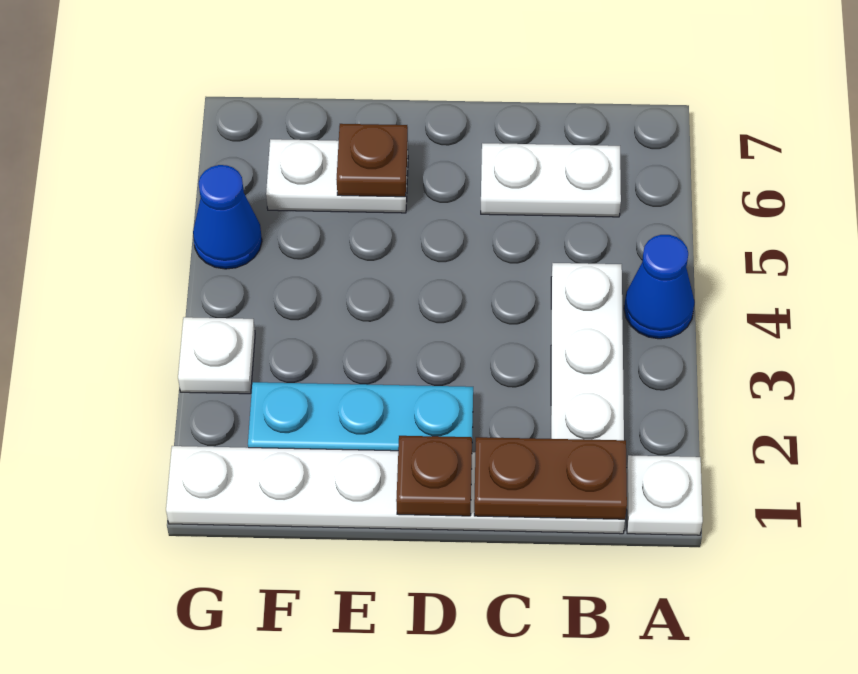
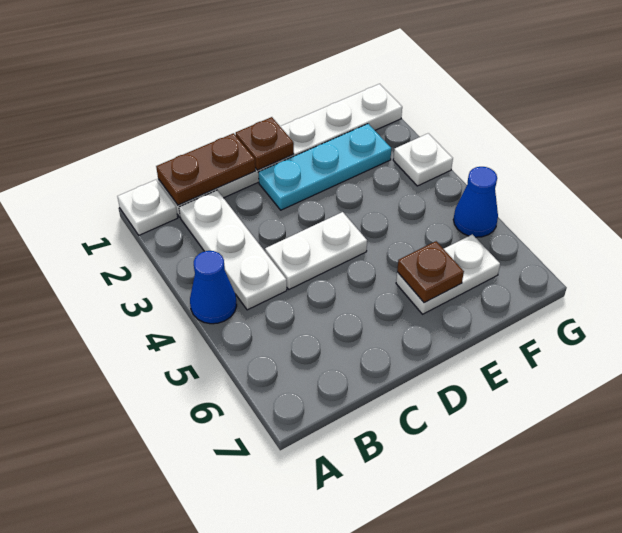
white 1x2 plate [481,143,621,217] -> white 1x2 plate moved to [265,212,367,289]

